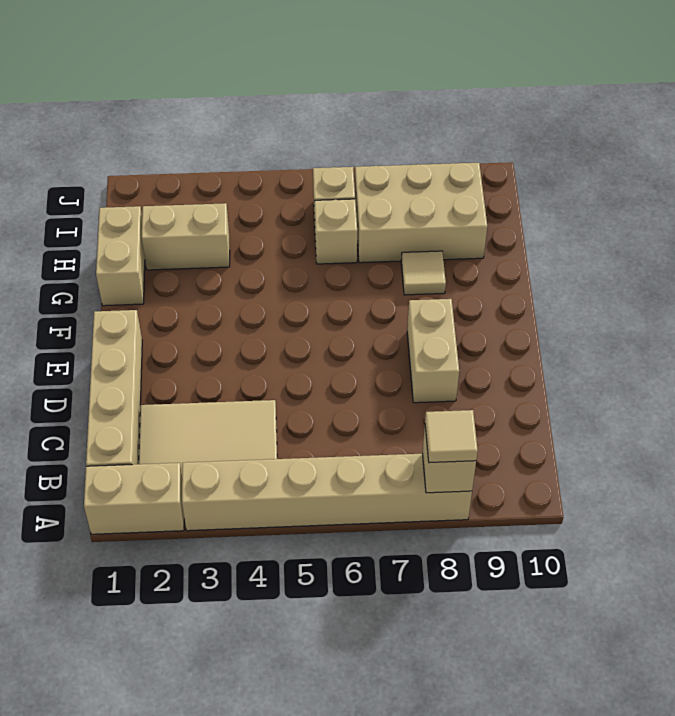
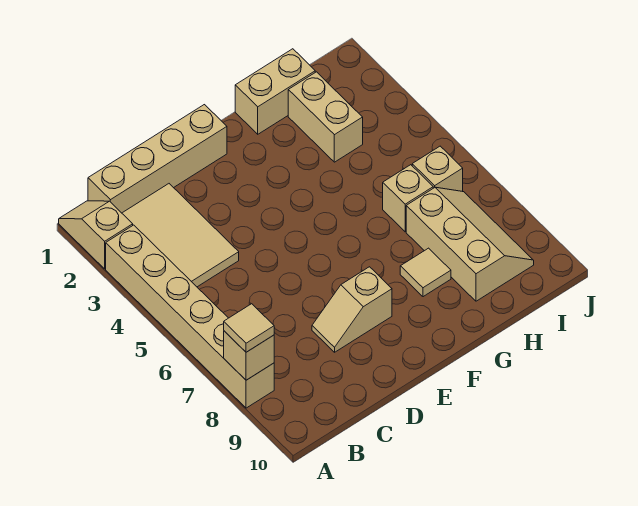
tan 1x2 brick [84,463,184,534] -> tan 1x2 slope [59,201,133,269]
tan 1x2 brick [407,299,459,403] -> tan 1x2 slope [312,267,392,352]
tan 2x3 brick [355,163,487,263] -> tan 2x3 slope [406,187,534,301]

